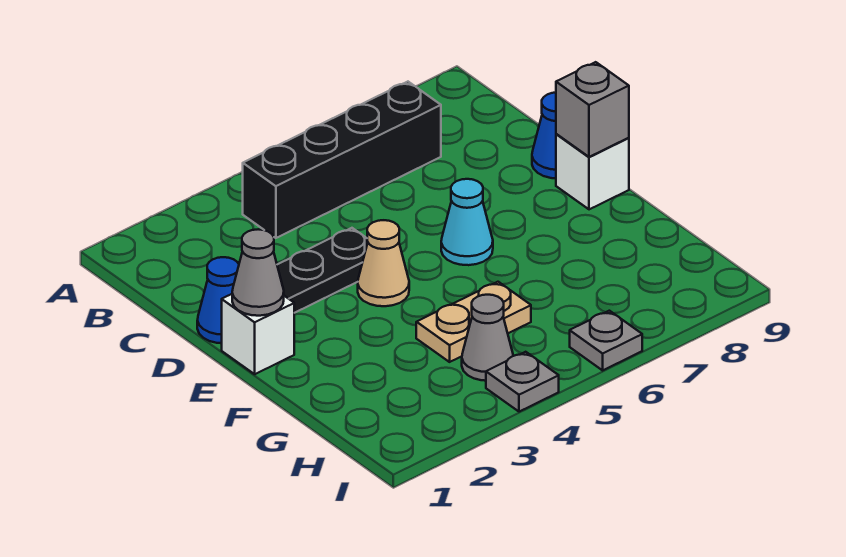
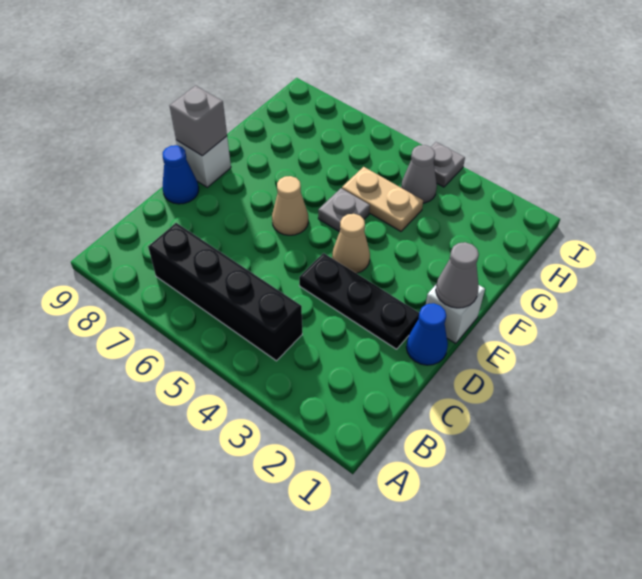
cyan 1x1 cone [441,179,493,265] -> tan 1x1 cone [272,176,308,235]
grey 1x1 plate [570,311,642,370] -> grey 1x1 plate moved to [318,188,370,232]

